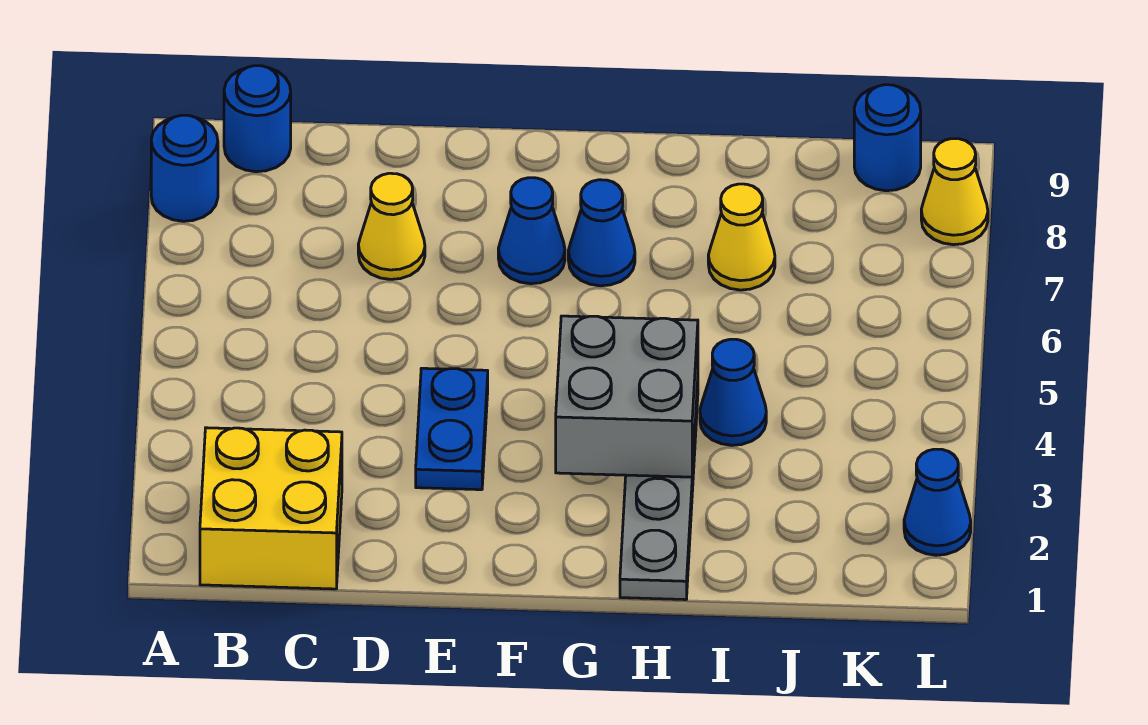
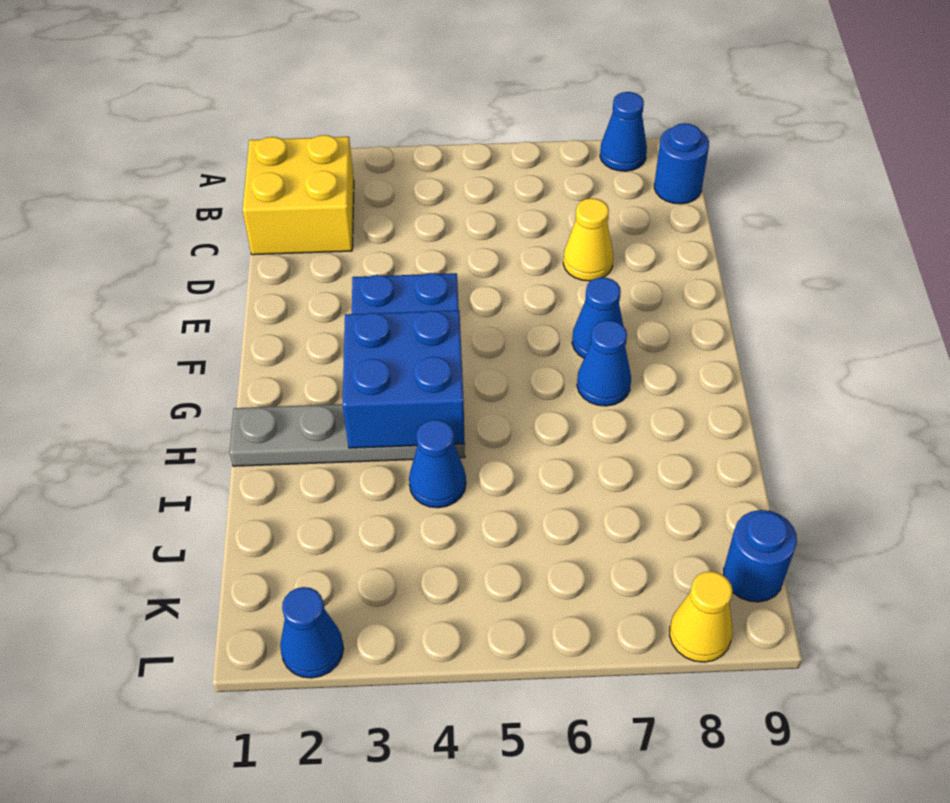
blue 1x1 round brick [151,115,218,221] -> blue 1x1 cone [600,92,647,171]
grey 2x2 brick [556,316,698,477] -> blue 2x2 brick [343,310,465,448]
yellow 1x1 cone [708,184,775,290] -> none

